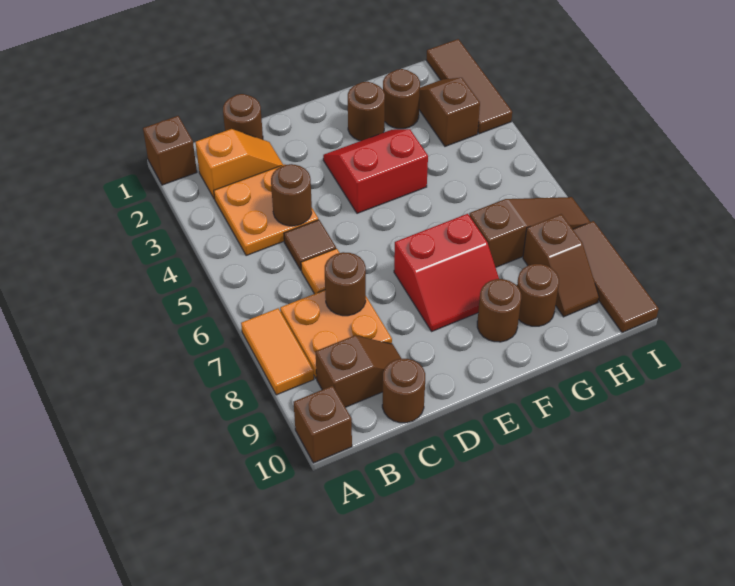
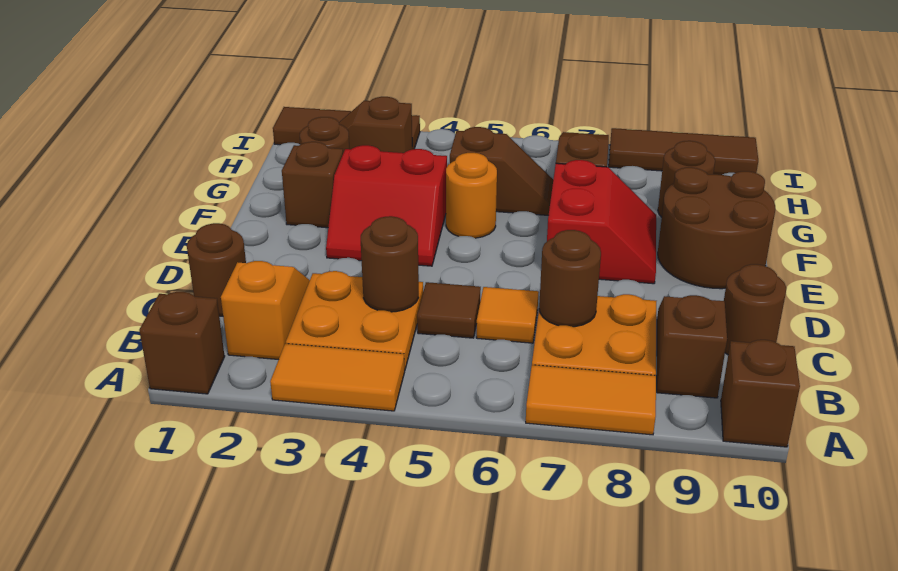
none -> orange 1x2 tile [270,344,405,411]
red 2x2 slope [323,129,428,213] -> red 2x2 slope turned to [326,145,447,266]
brown 1x1 round brick [348,82,385,141] -> brown 1x1 brick [282,142,343,228]
none -> orange 1x1 round brick [446,153,497,238]
brown 1x1 round brick [477,279,521,342] -> brown 2x2 round brick [658,167,775,289]
brown 1x2 slope [523,214,599,317] -> brown 1x2 slope moved to [450,127,553,215]

